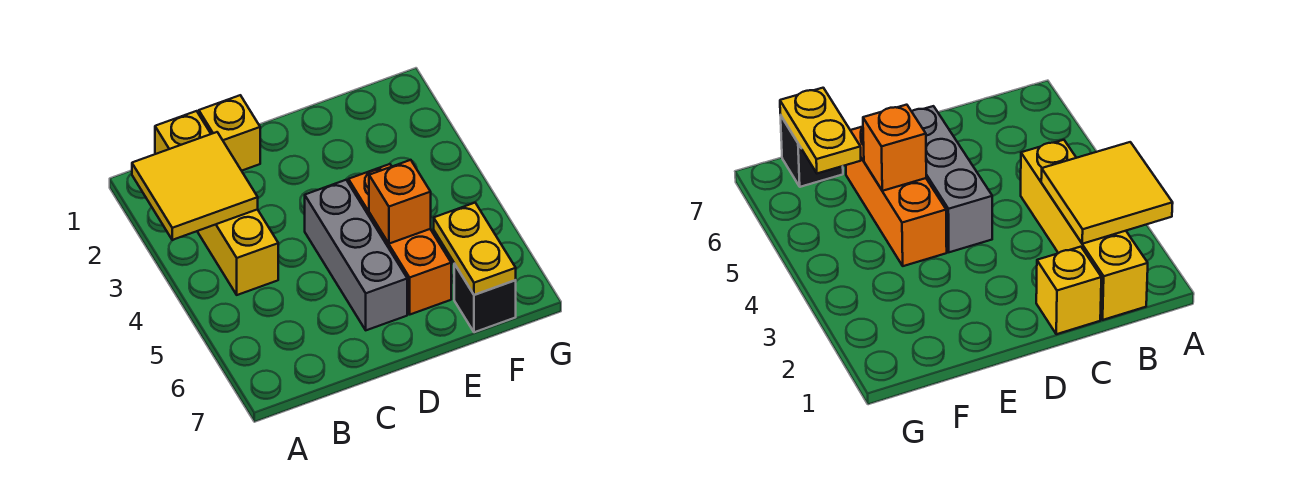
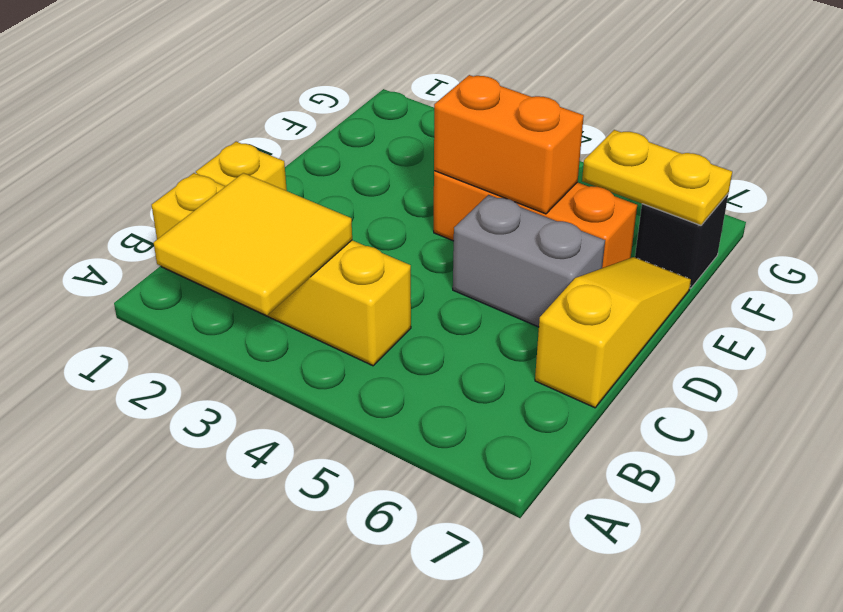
none -> yellow 1x3 slope [535,257,691,408]
grey 1x3 brick [305,180,407,330] -> grey 1x2 brick [453,195,605,327]
orange 1x1 brick [369,160,431,244] -> orange 1x2 brick [434,75,584,214]

